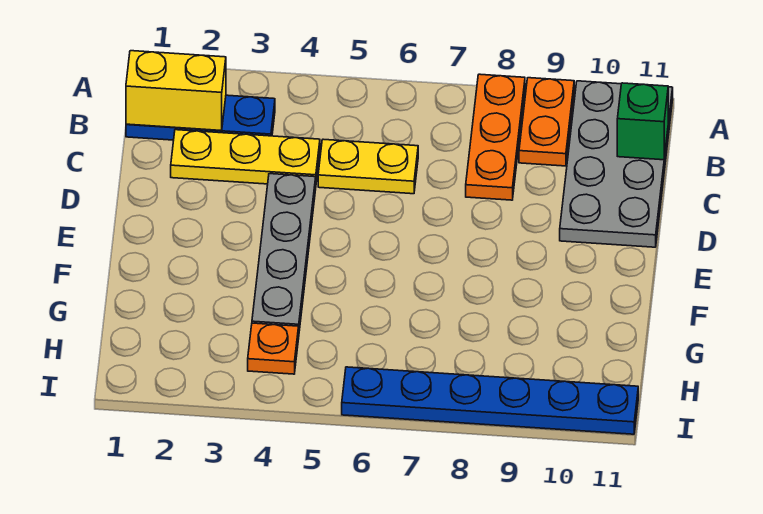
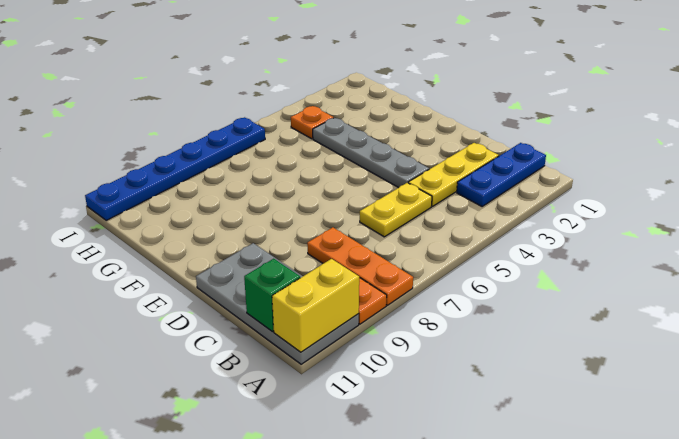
yellow 1x2 brick [126,51,226,131] -> yellow 1x2 brick moved to [272,259,359,352]

